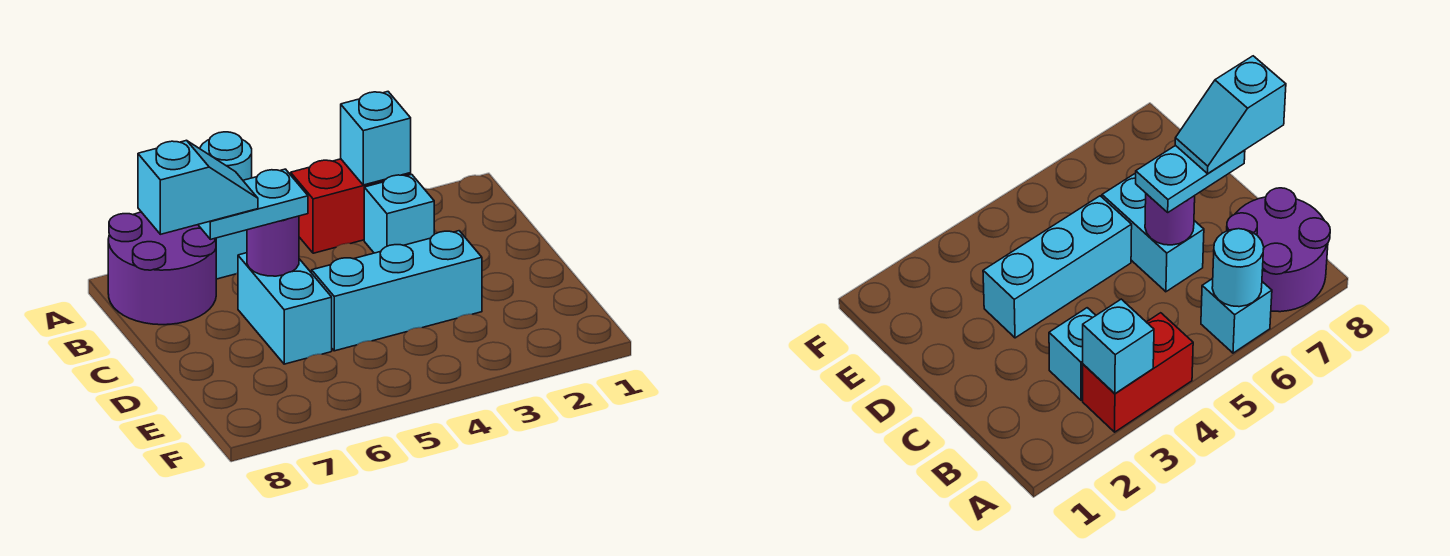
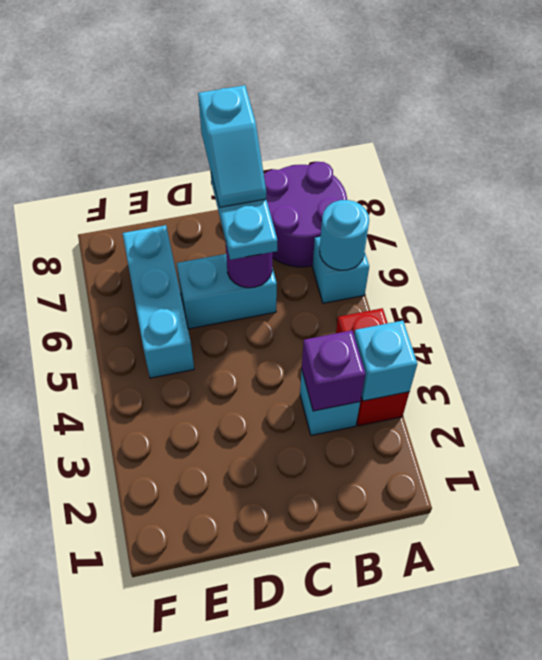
none -> purple 1x1 brick [302,330,366,411]
cyan 1x3 brick [311,231,482,351] -> cyan 1x3 brick moved to [123,225,194,378]

